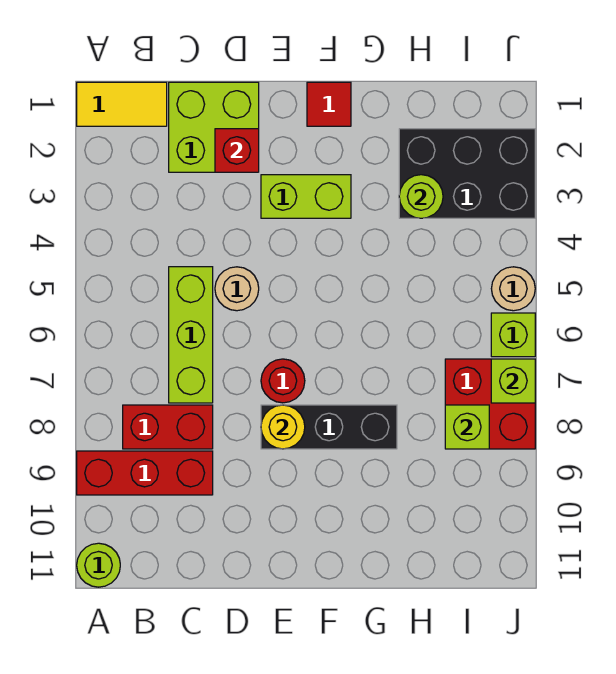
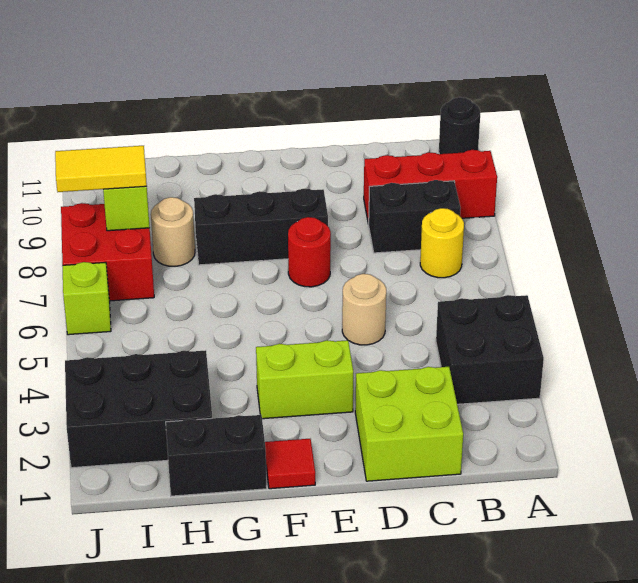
yellow 1x2 tile [77,82,167,126] -> yellow 1x2 tile moved to [55,146,147,192]
none -> black 2x2 brick [436,295,544,404]
lime 1x1 round brick [77,543,120,587] -> black 1x1 round brick [439,97,480,154]
red 1x2 brick [123,405,213,449] -> black 1x2 brick [369,180,461,253]
lime 1x3 brick [169,267,213,403] -> none
red 1x1 brick [215,129,259,172] -> none
yellow 1x1 round brick [261,405,305,449] -> yellow 1x1 round brick moved to [420,208,464,278]
none -> black 1x2 brick [166,415,267,496]
lime 1x1 round brick [399,175,443,218] -> none
tan 1x1 round brick [491,267,535,311] -> tan 1x1 round brick moved to [151,197,195,267]
lime 1x1 brick [491,359,535,403] -> none

